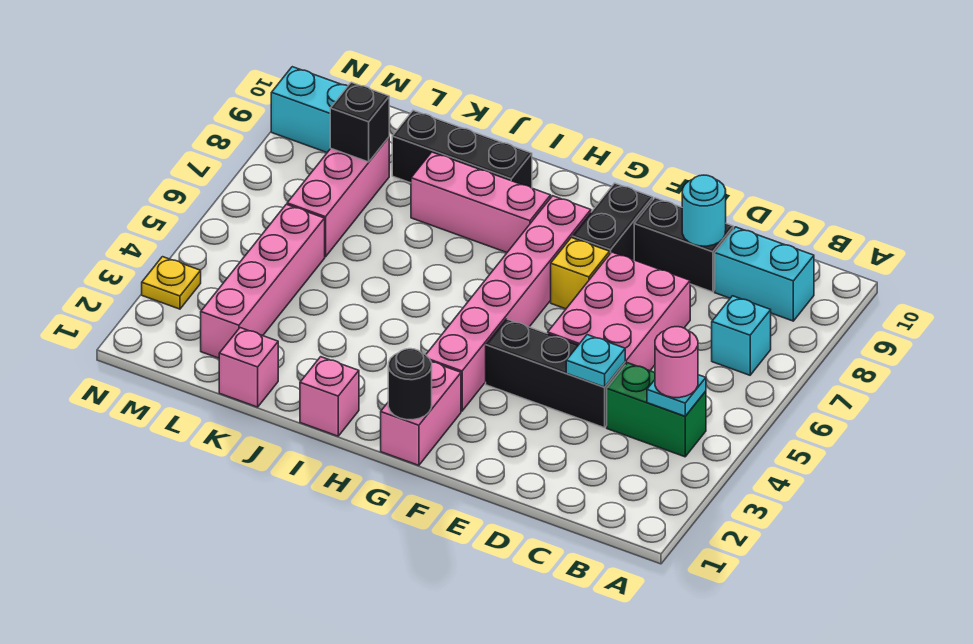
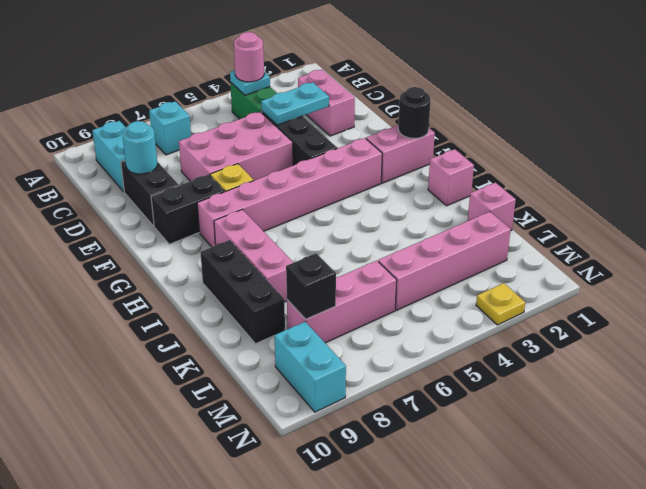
none -> pink 1x2 brick [298,70,355,136]
cyan 1x1 plate [566,335,625,387] -> cyan 1x2 plate [261,82,329,125]

